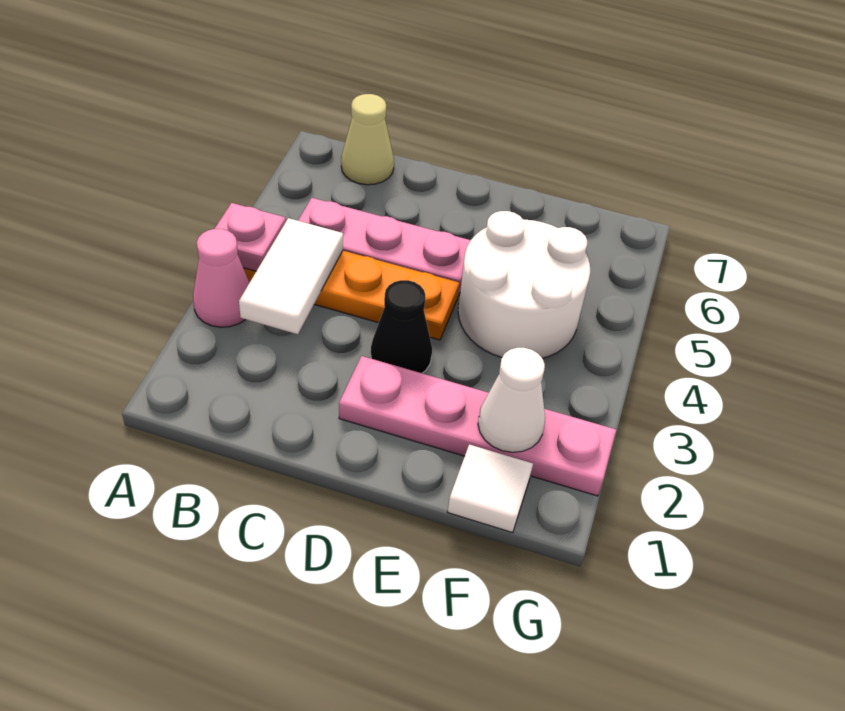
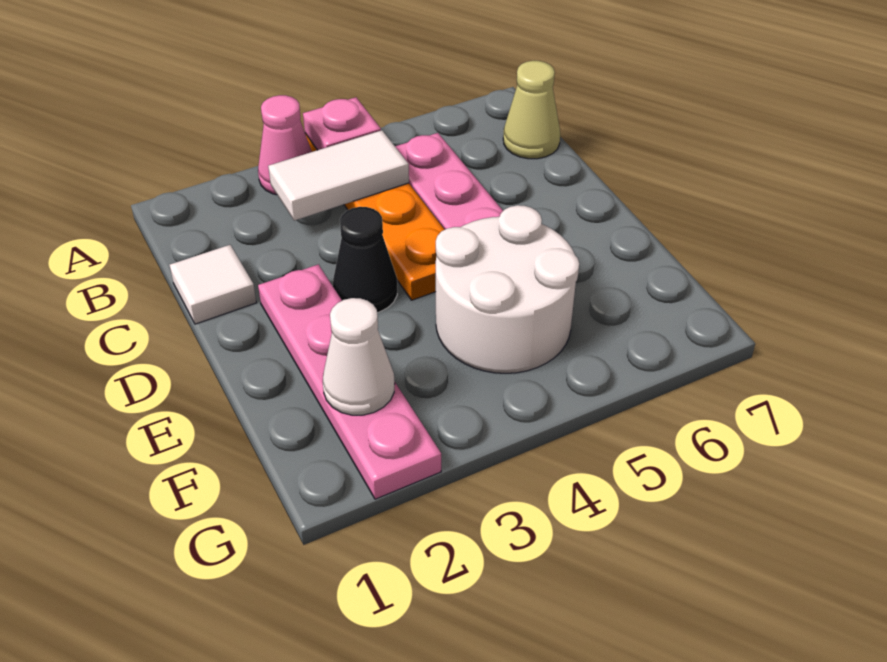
white 1x1 tile [448,444,533,533] -> white 1x1 tile moved to [170,245,256,324]

